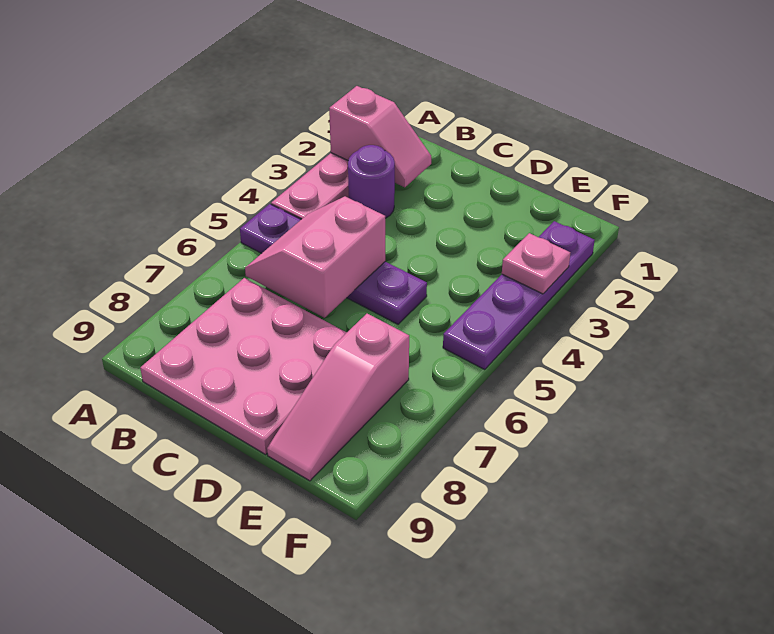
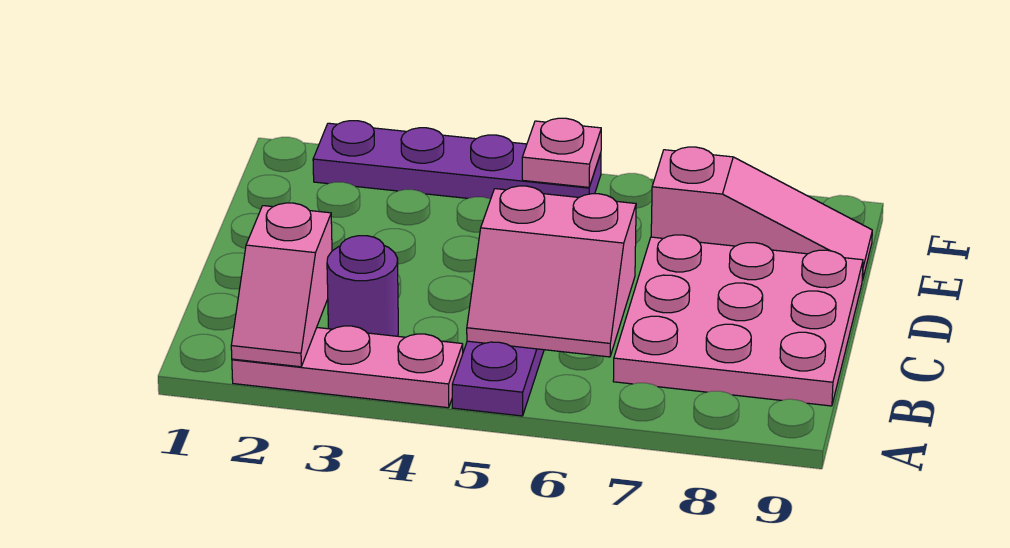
pink 1x2 slope [329,86,431,187] -> pink 1x2 slope turned to [231,203,332,367]
pink 1x1 plate [502,233,570,294] -> pink 1x1 plate moved to [522,118,601,187]

